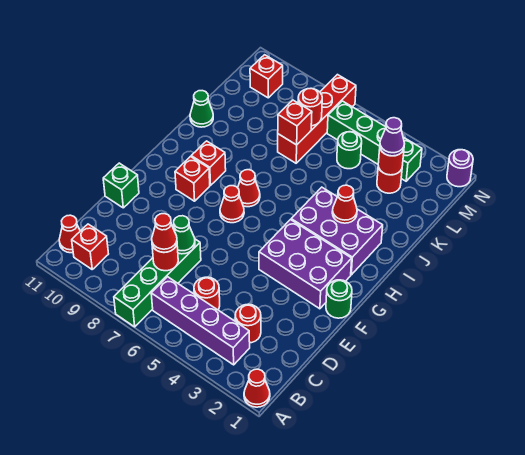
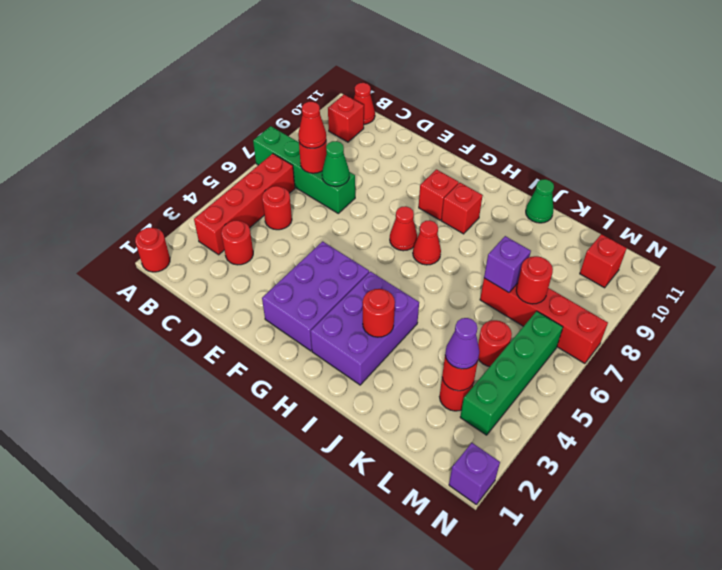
red 1x1 cone [244,369,270,407] -> red 1x1 round brick [135,228,170,272]
purple 1x4 brick [151,277,250,365] -> red 1x4 brick [194,154,295,255]
green 1x1 brick [103,163,139,208] -> none
green 1x1 round brick [326,280,352,318] -> none
red 1x1 cone [332,185,357,223] -> red 1x1 round brick [363,289,395,337]
red 1x1 brick [278,100,312,145] -> purple 1x1 brick [484,236,531,293]
green 1x1 round brick [337,132,362,169] -> red 1x1 round brick [478,320,512,367]
purple 1x1 round brick [447,150,473,187] -> purple 1x1 brick [449,443,500,504]

